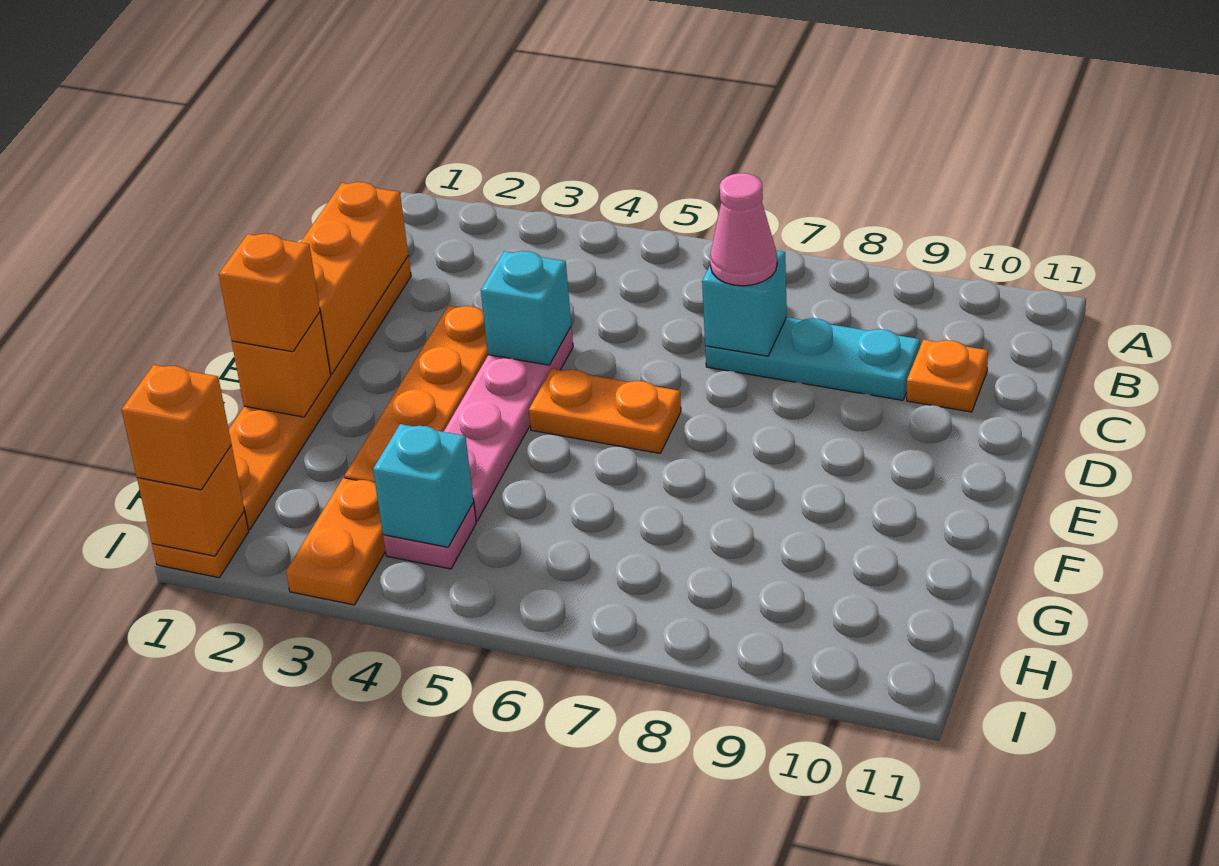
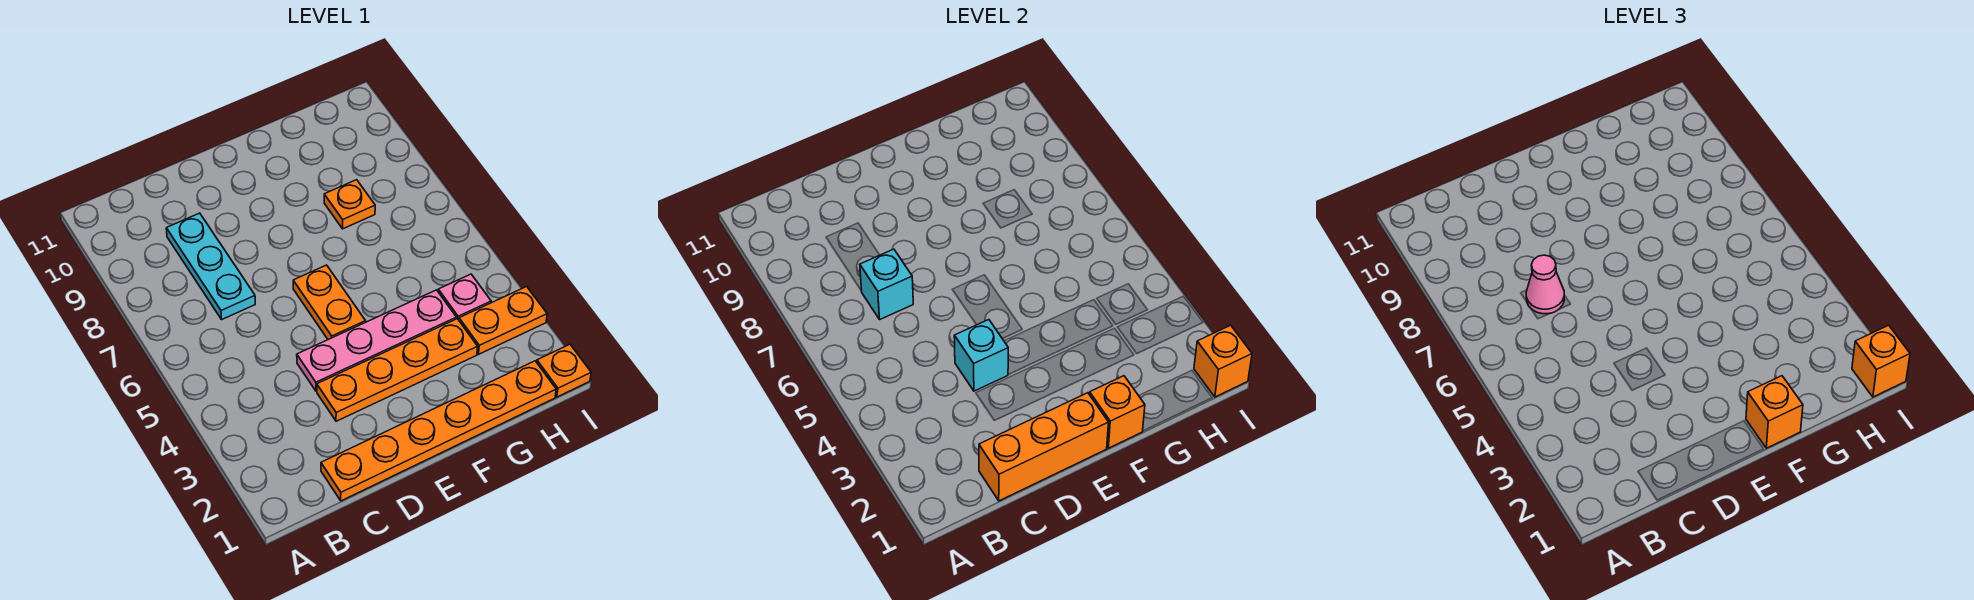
orange 1x1 plate [907,340,988,412] -> orange 1x1 plate moved to [324,180,375,229]
cyan 1x1 brick [373,424,474,547] -> none

